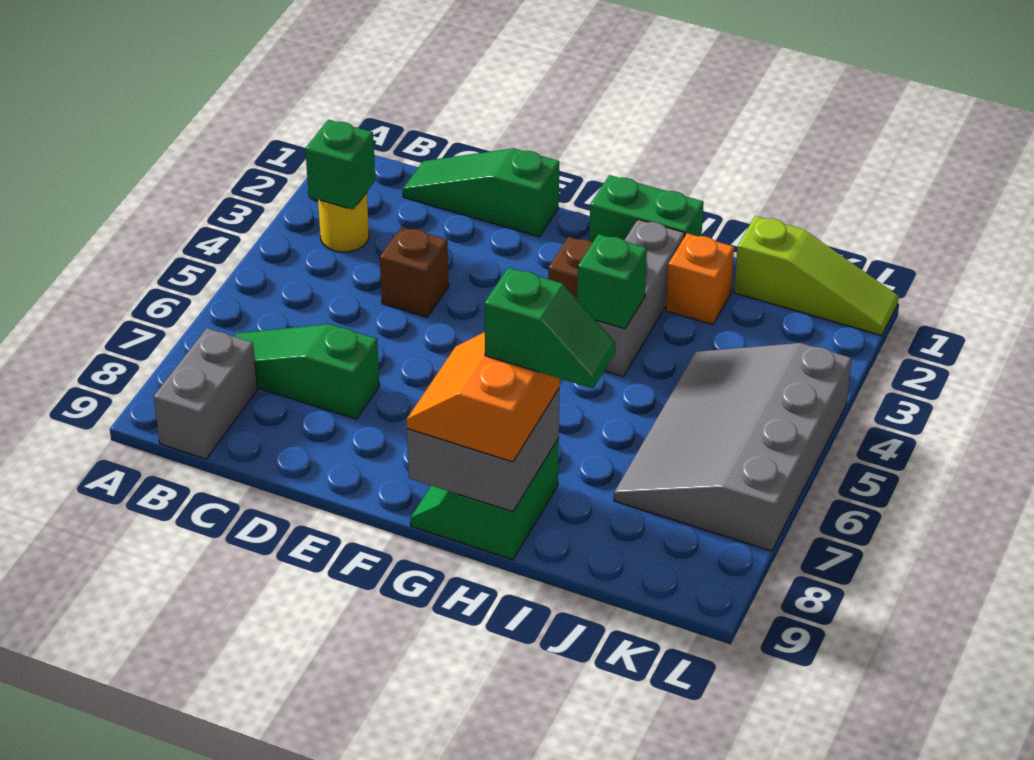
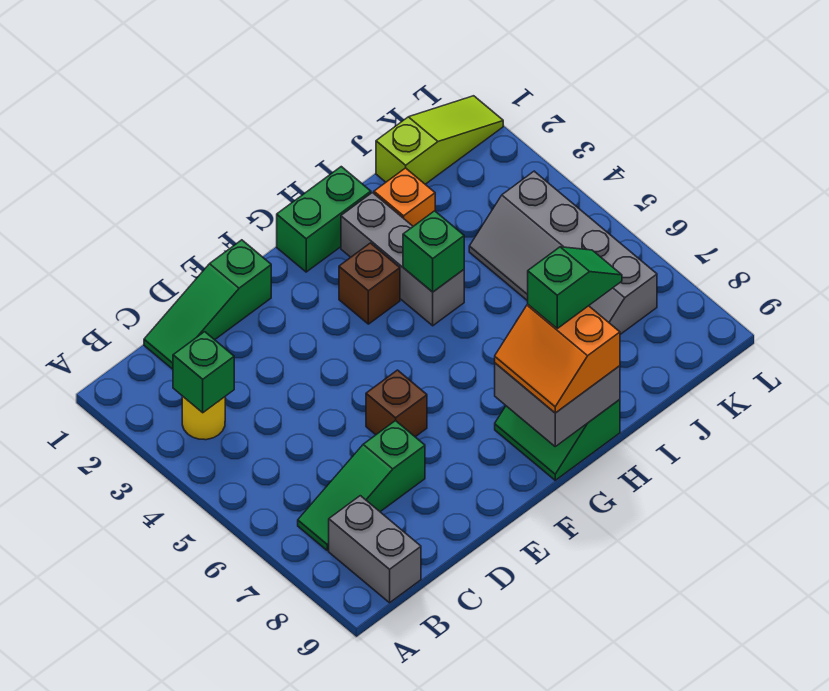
brown 1x1 brick [380,226,449,317] -> brown 1x1 brick moved to [366,370,427,437]
grey 3x4 slope [614,343,852,551] -> grey 2x4 slope [469,171,657,334]

